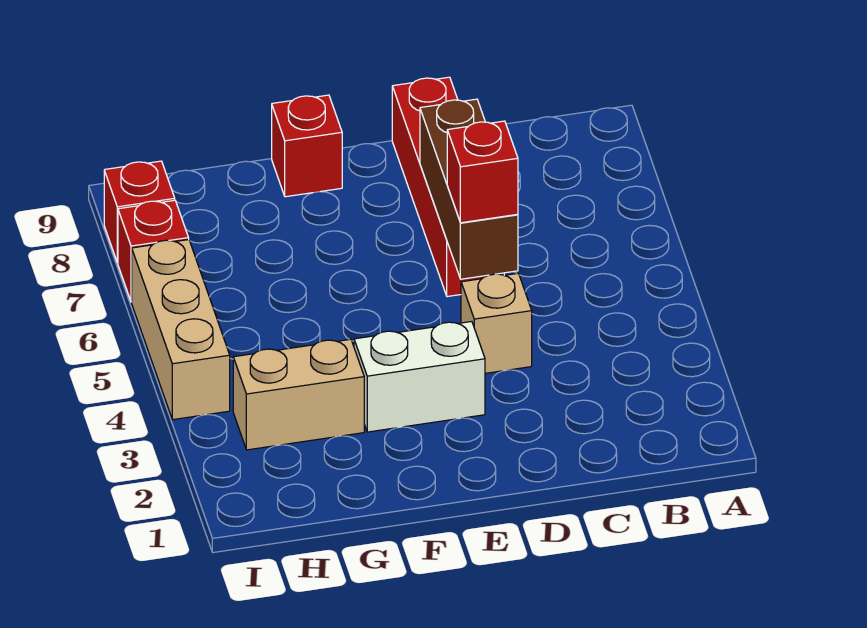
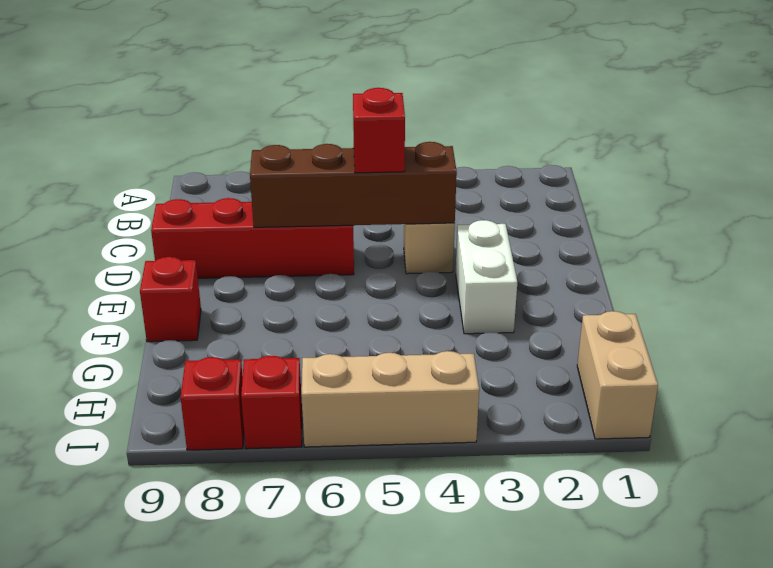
brown 1x3 brick [420,99,518,279] -> brown 1x4 brick [250,142,457,227]
tan 1x2 brick [233,339,364,450] -> tan 1x2 brick moved to [577,311,658,439]

